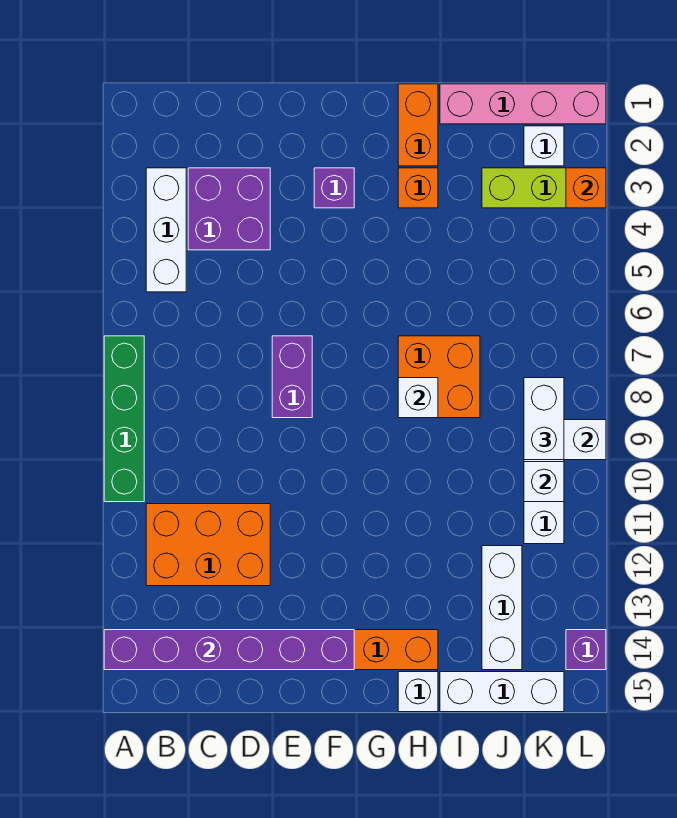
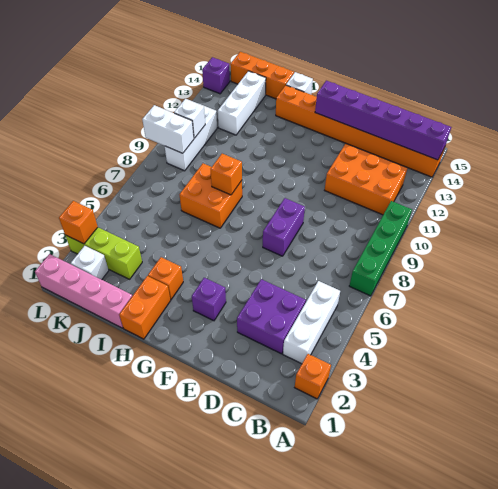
none -> orange 1x1 brick [295,354,331,399]
white 1x1 brick [398,378,438,418] -> orange 1x1 brick [211,154,242,195]
white 1x3 brick [440,672,564,712] -> orange 1x3 brick [231,52,294,99]
white 1x2 brick [524,378,564,460] -> none

